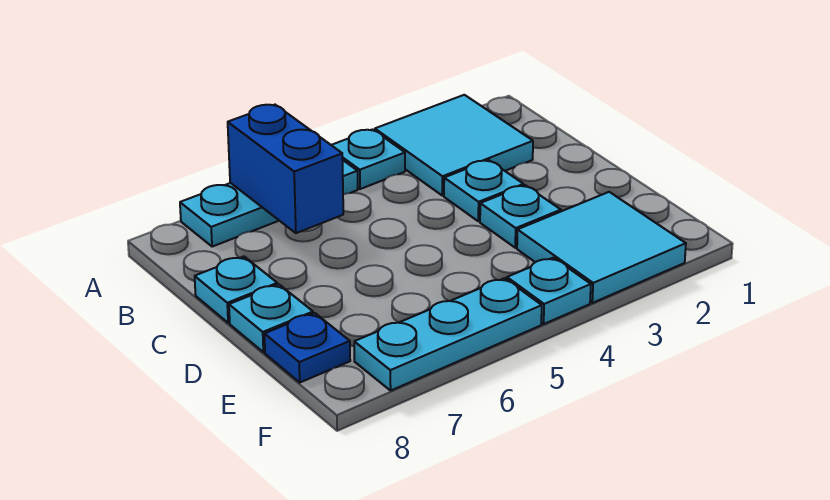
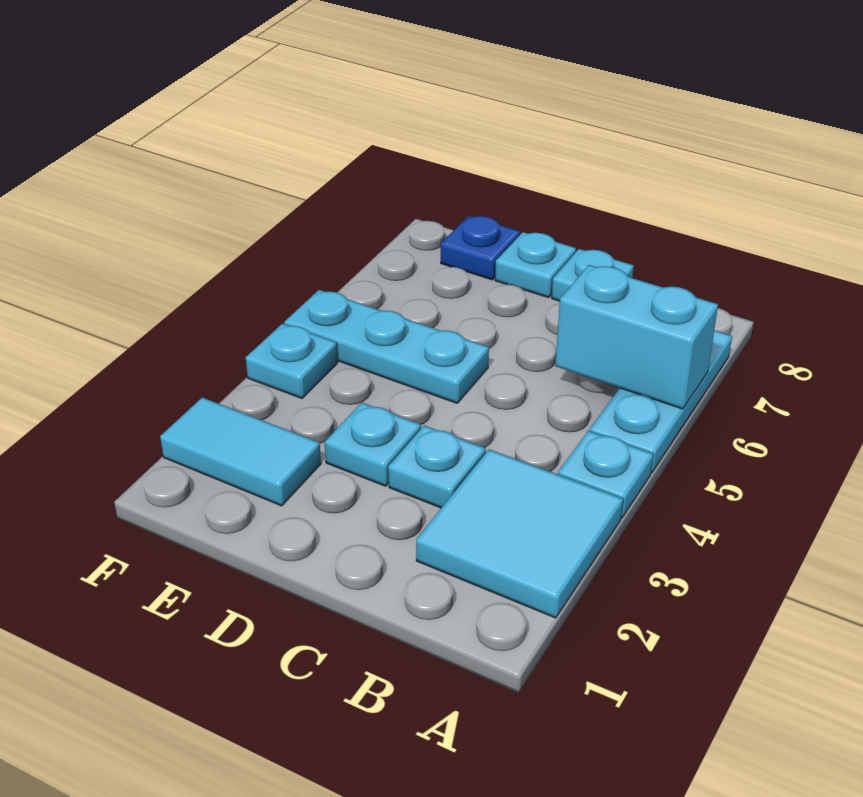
blue 1x2 brick [228,105,343,233] -> cyan 1x2 brick [555,265,718,409]
cyan 2x2 tile [517,192,686,303] -> cyan 1x2 tile [160,397,321,506]
cyan 1x3 plate [354,278,542,390] -> cyan 1x3 plate turned to [284,290,489,403]

